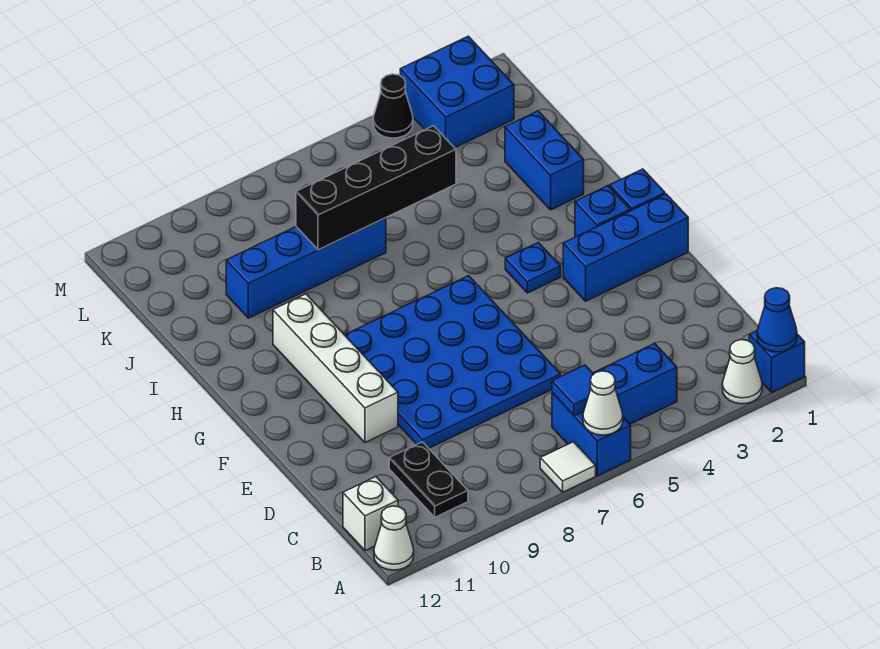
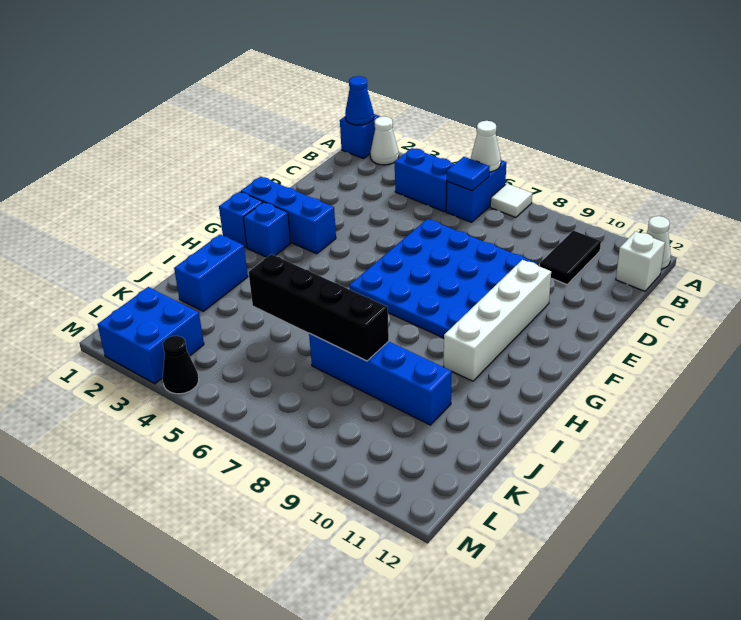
black 1x2 plate [389,442,468,517] -> black 1x2 tile [540,230,601,284]
blue 1x1 plate [505,242,561,293] -> none

